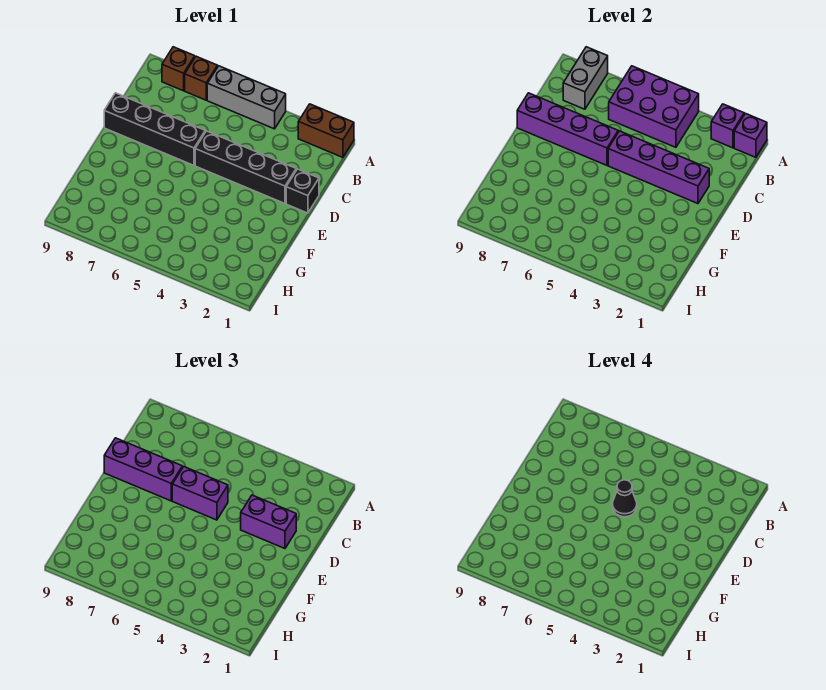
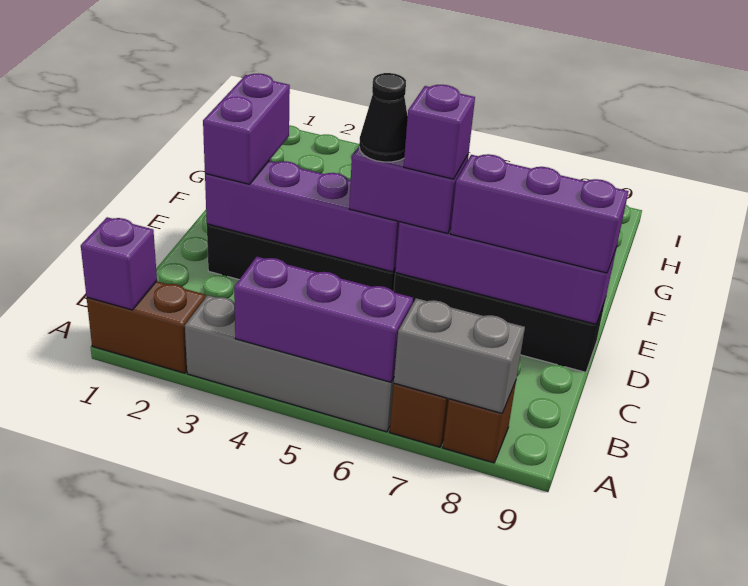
purple 1x1 brick [711,104,744,148] -> purple 1x1 brick moved to [404,85,475,179]
grey 1x3 brick [207,66,286,129] -> grey 1x4 brick [185,295,394,432]
purple 2x3 brick [609,66,699,147] -> purple 1x3 brick [234,257,413,382]
grey 1x2 brick [563,47,608,109] -> grey 1x2 brick turned to [394,298,525,413]
black 1x1 brick [286,169,319,213] -> none
purple 1x2 brick [241,495,296,549] -> purple 1x2 brick turned to [203,73,290,184]

